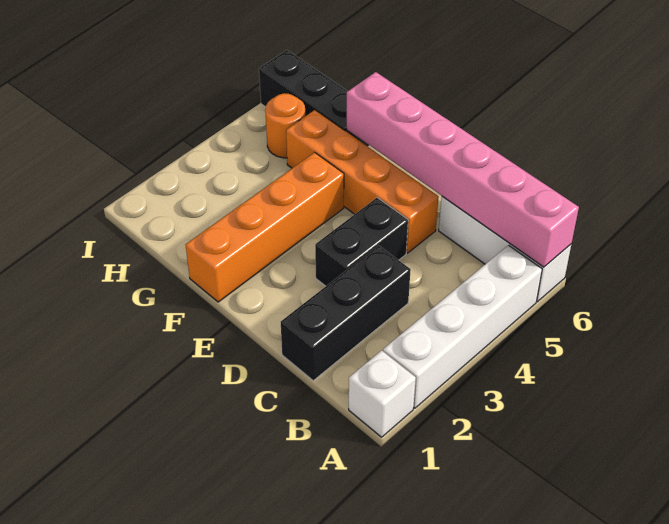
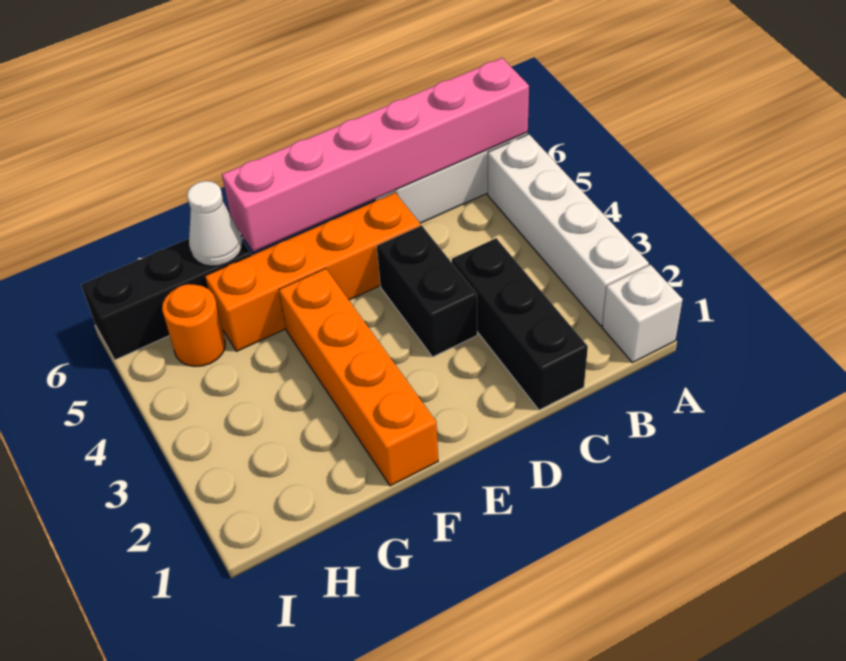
none -> white 1x1 cone [187,181,242,266]

